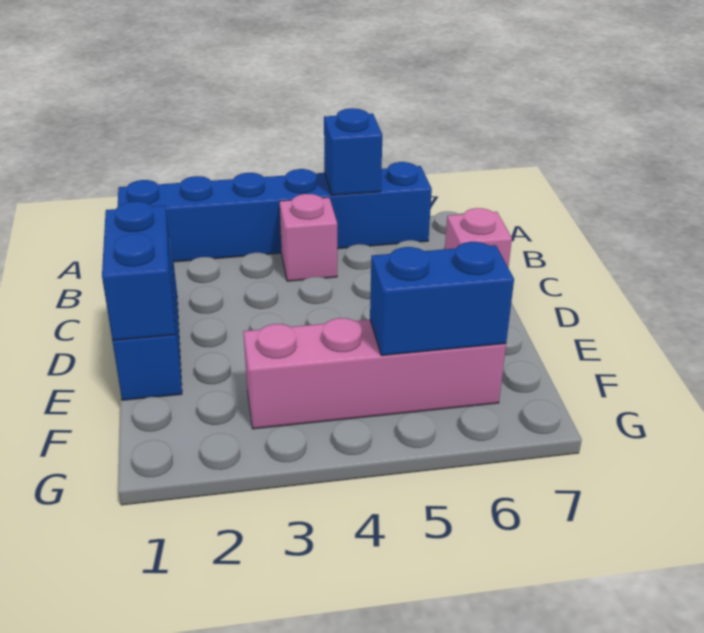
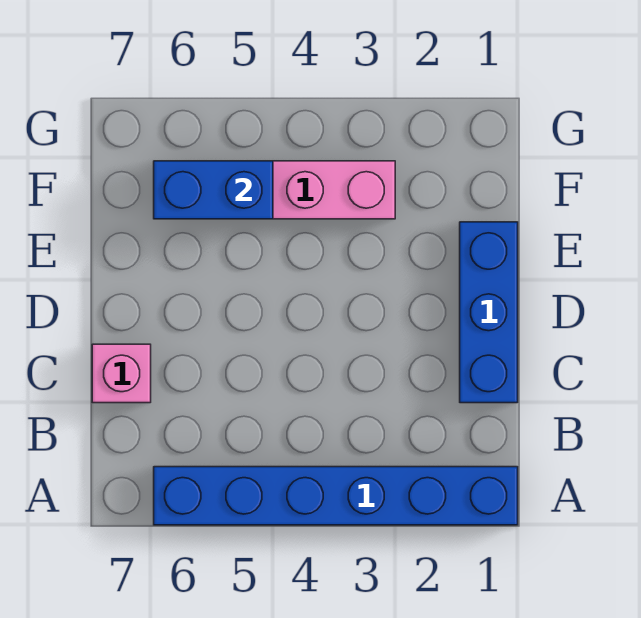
blue 1x1 brick [324,108,382,195] -> none
pink 1x1 brick [280,194,337,281] -> none
blue 1x2 brick [102,202,175,341] -> none

